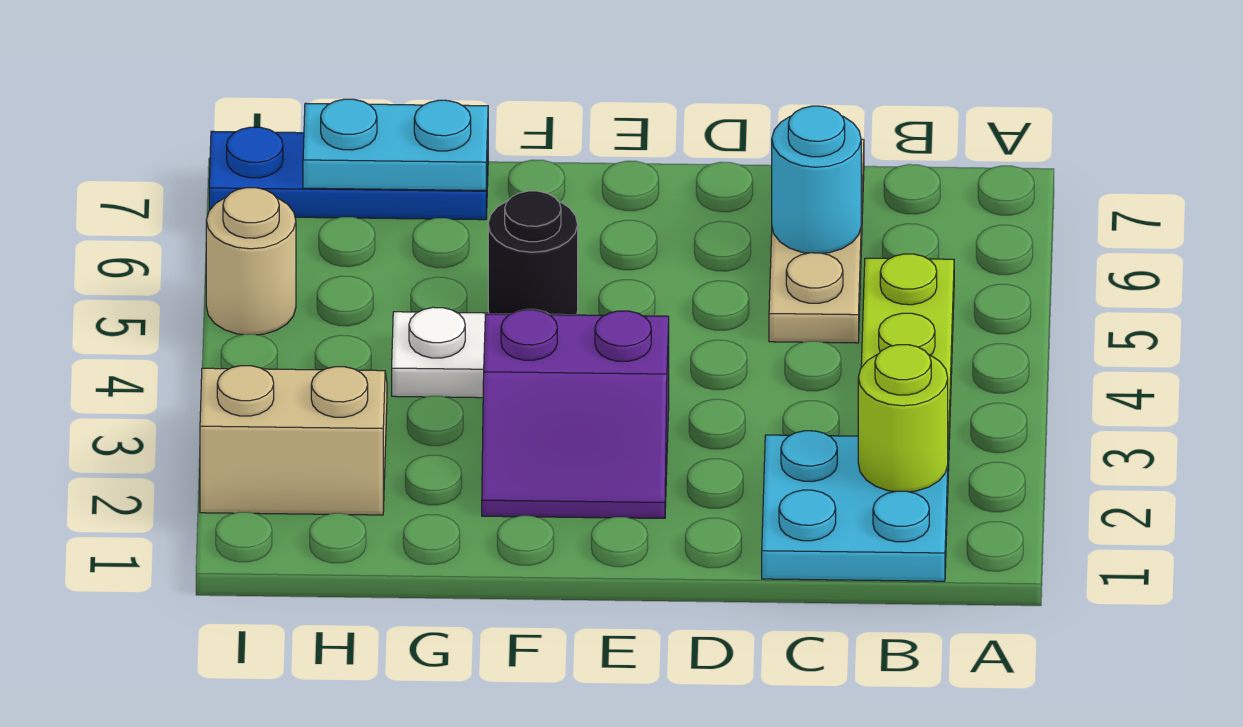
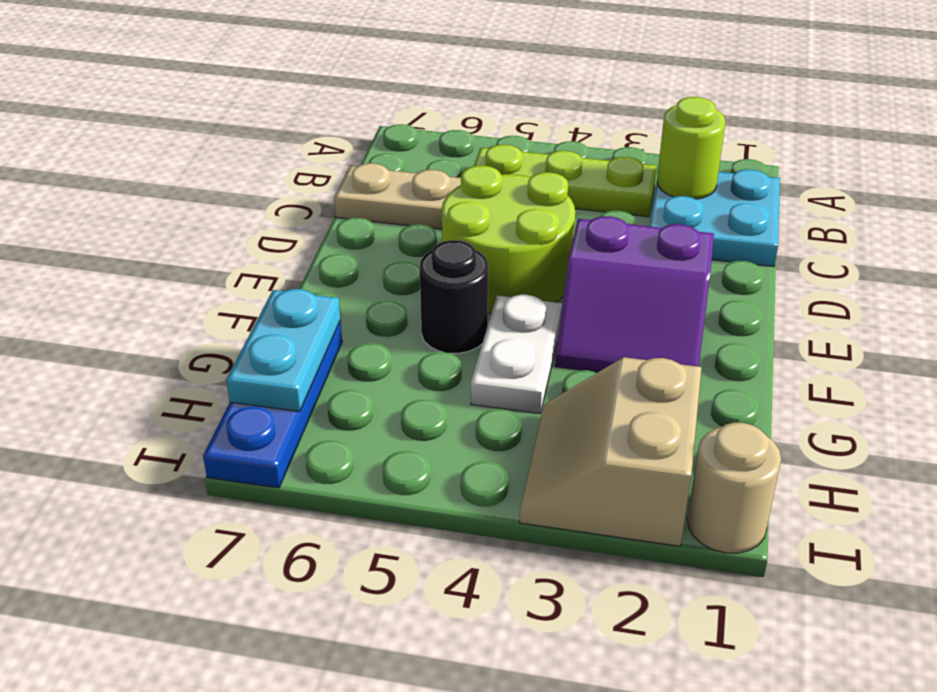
cyan 1x1 round brick [772,106,861,253] -> none
none -> lime 2x2 round brick [442,166,575,314]
purple 2x2 slope [482,310,669,518] -> purple 2x2 slope turned to [555,216,714,372]
tan 1x1 round brick [206,188,296,335] -> tan 1x1 round brick moved to [687,423,781,553]

